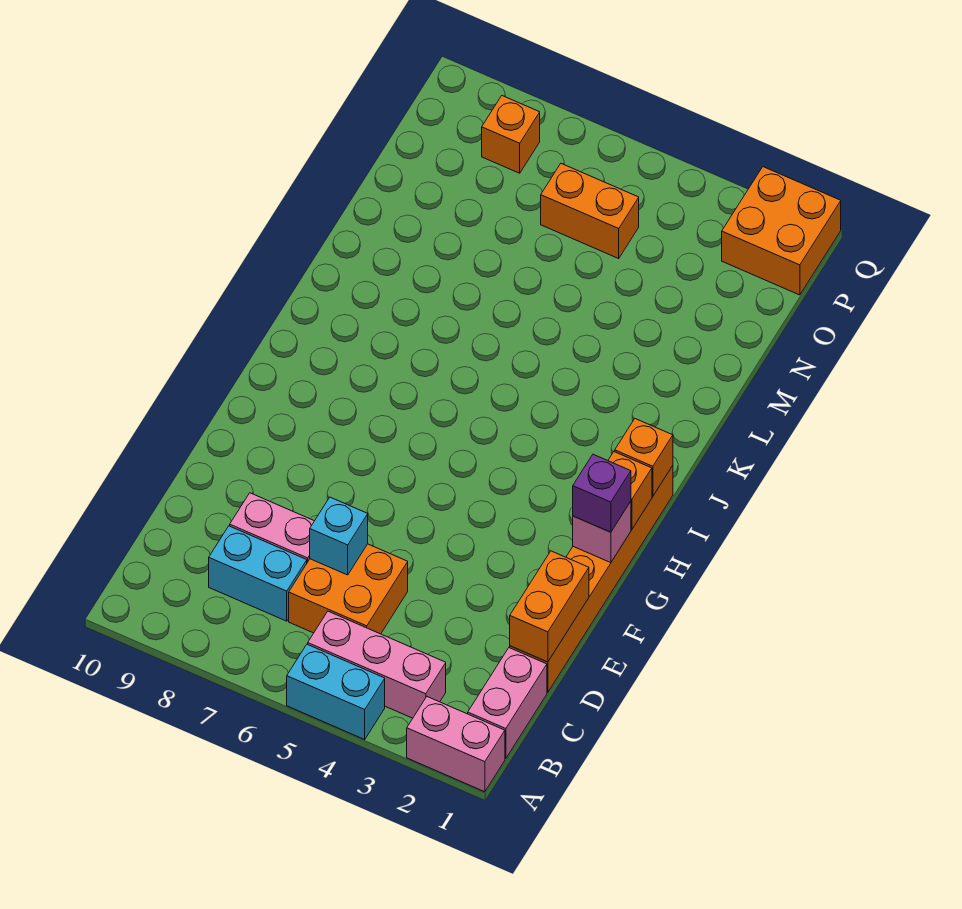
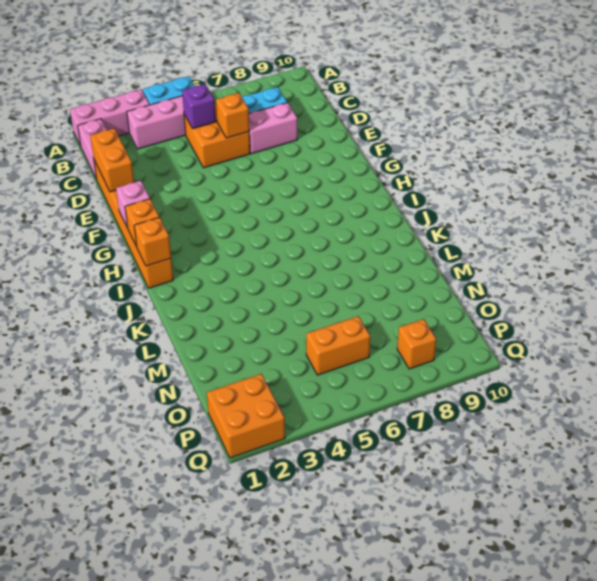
pink 1x2 brick [407,697,505,792] -> pink 1x3 brick [70,90,150,145]
cyan 1x1 brick [310,497,368,575] -> orange 1x1 brick [216,93,249,138]
purple 1x1 brick [573,454,631,532] -> purple 1x1 brick moved to [182,84,216,129]

